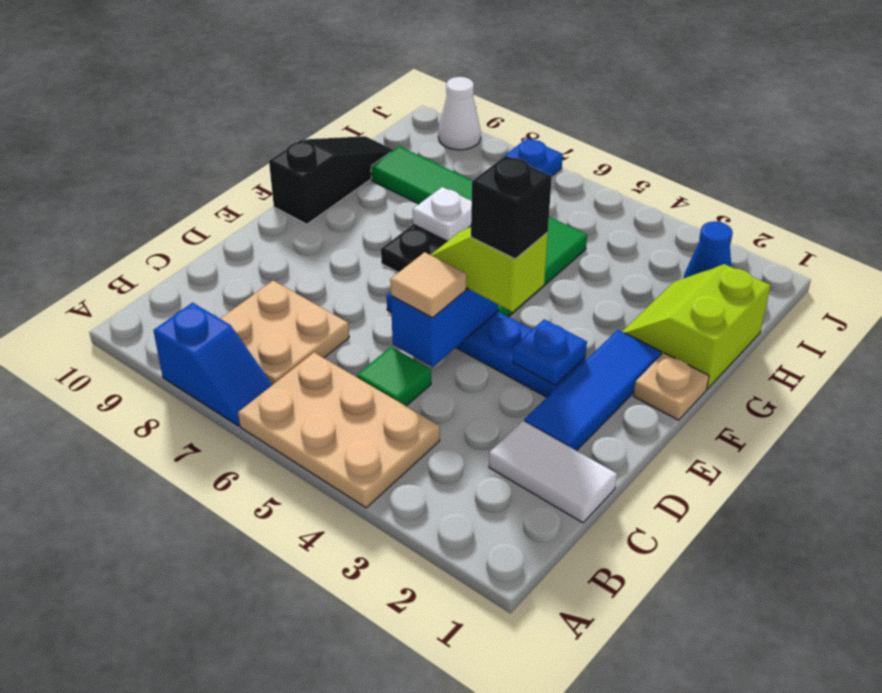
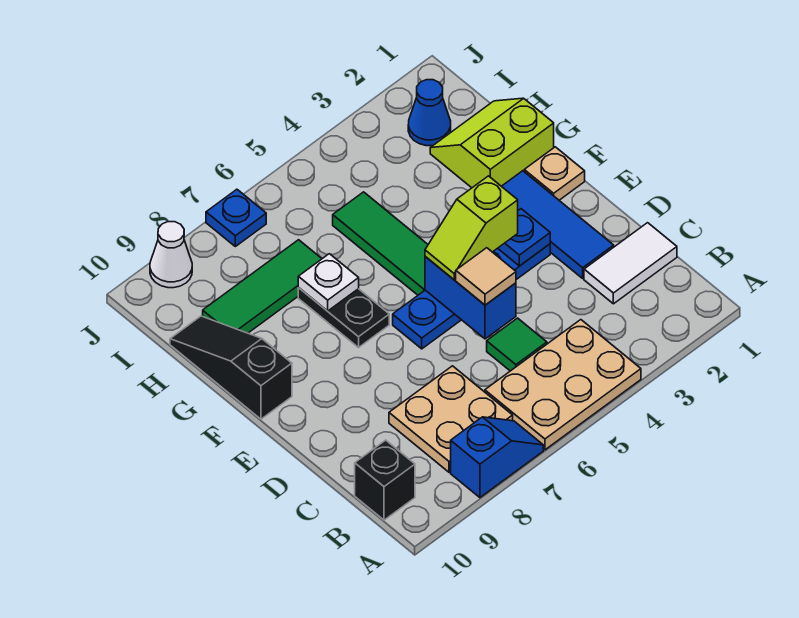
black 1x1 brick [471,155,552,259] -> black 1x1 brick moved to [355,440,415,520]
lime 2x2 slope [622,264,771,389] -> lime 2x2 slope turned to [430,98,554,188]

